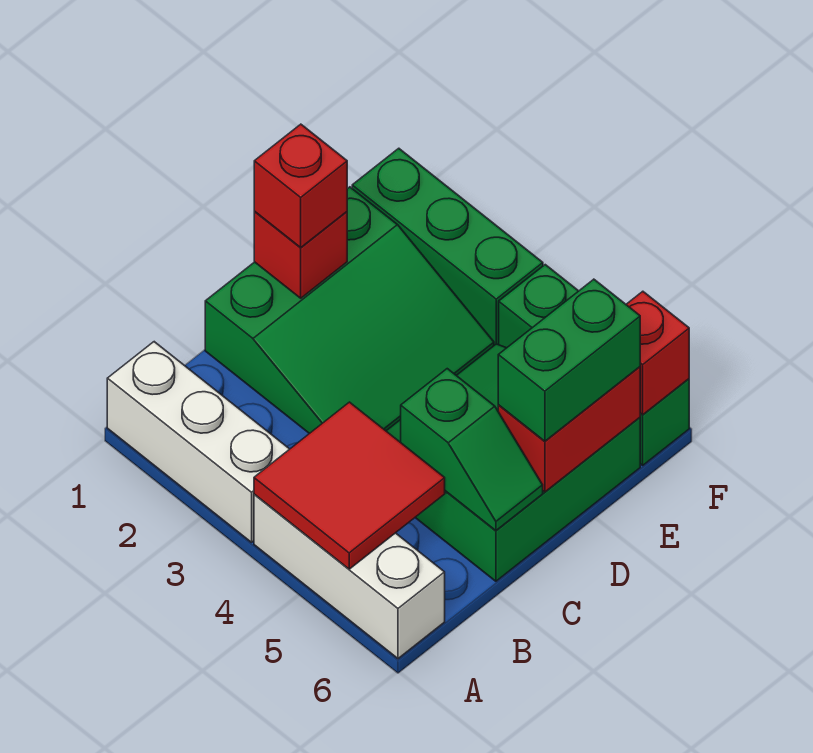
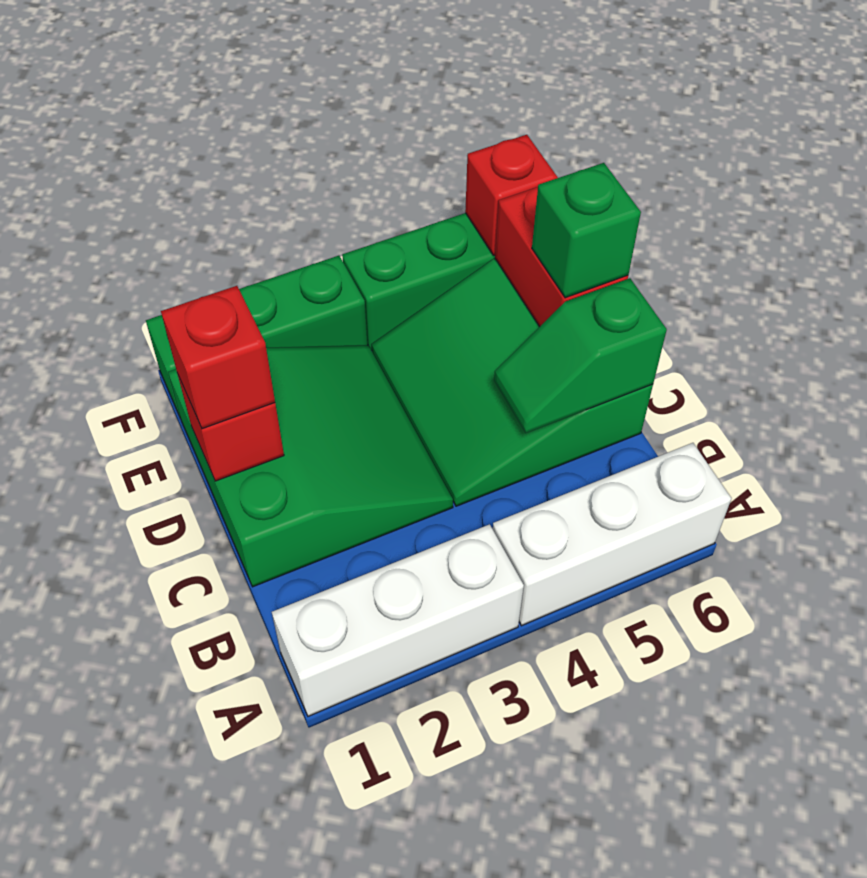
red 2x2 tile [254,402,445,569] -> none
green 1x2 slope [401,369,543,531] -> green 1x2 slope turned to [494,278,667,433]
green 1x2 brick [498,279,640,441] -> green 1x1 brick [532,163,641,298]

